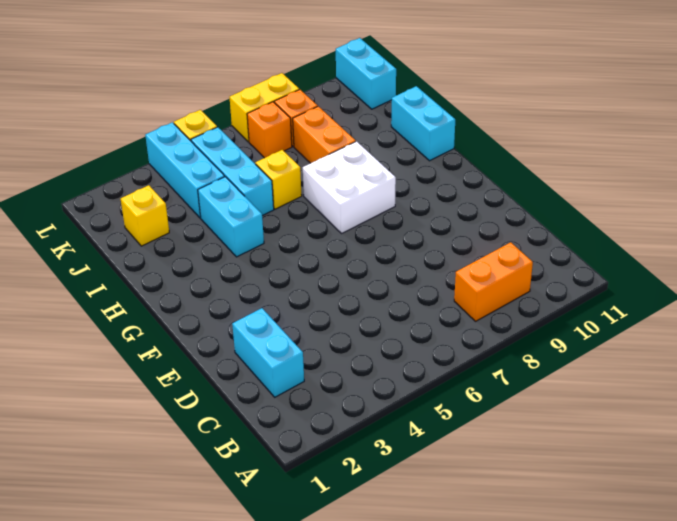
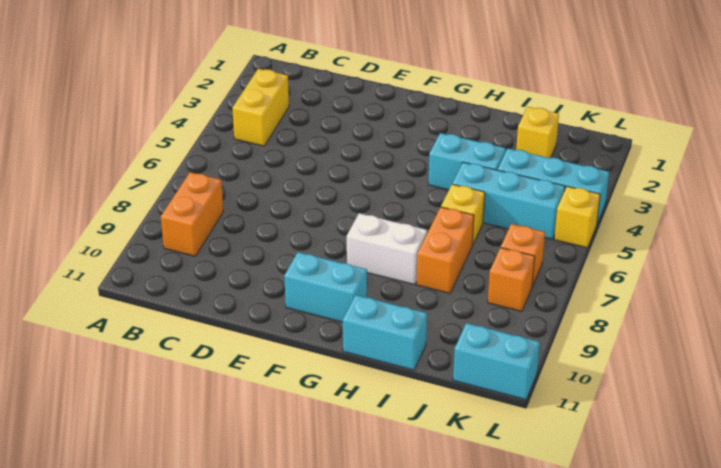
cyan 1x2 brick [232,308,304,397] -> cyan 1x2 brick moved to [284,252,367,322]
white 2x2 brick [303,141,396,234] -> white 1x2 brick [347,213,427,285]
orange 1x2 brick [293,106,356,163] -> orange 1x2 brick turned to [417,207,474,293]
yellow 1x2 brick [230,73,299,142] -> yellow 1x2 brick moved to [233,69,289,146]

